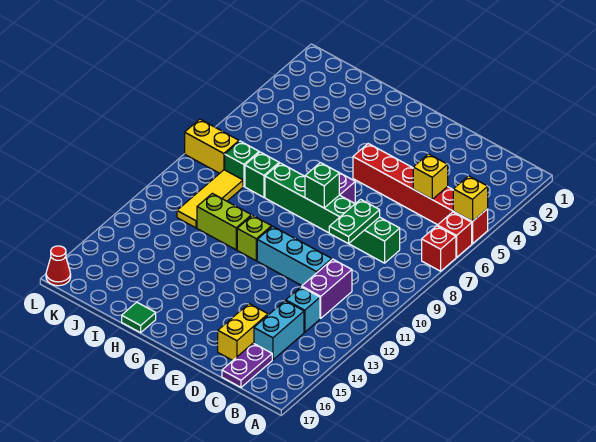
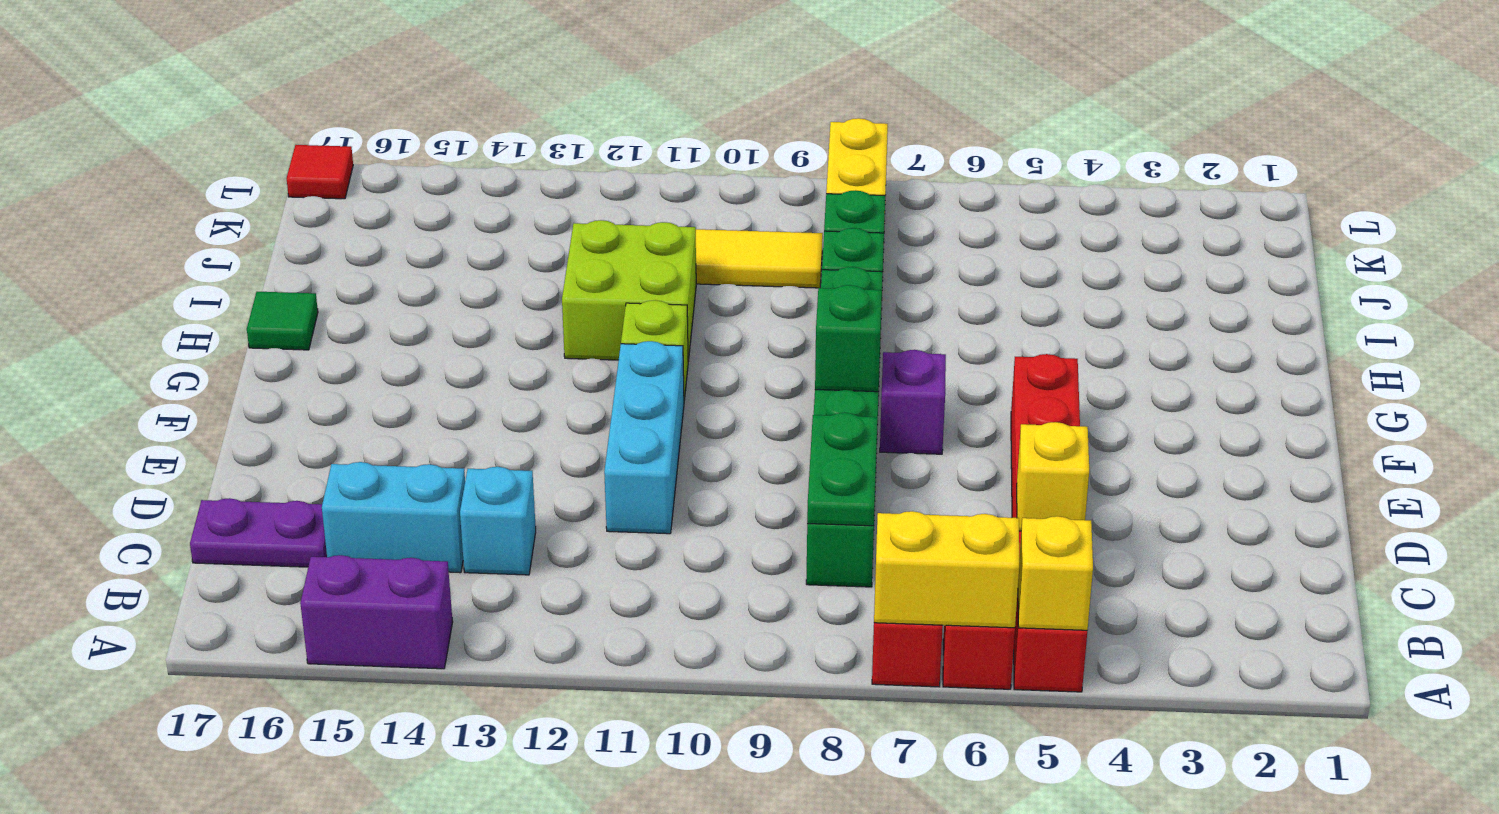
purple 1x2 brick [302,259,352,318] -> purple 1x2 brick moved to [300,555,453,669]
green 1x2 plate [329,199,380,244] -> green 1x2 plate turned to [807,413,878,526]
yellow 1x2 brick [218,304,268,360] -> yellow 1x2 brick moved to [874,511,1019,628]
lime 1x2 brick [197,193,251,250] -> lime 2x2 brick [562,220,696,361]
red 1x1 cone [46,246,71,286] -> red 1x1 tile [287,145,353,199]

